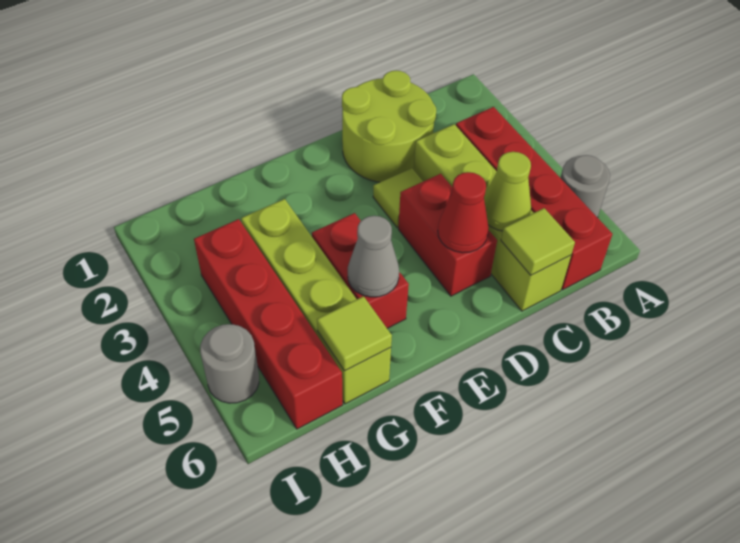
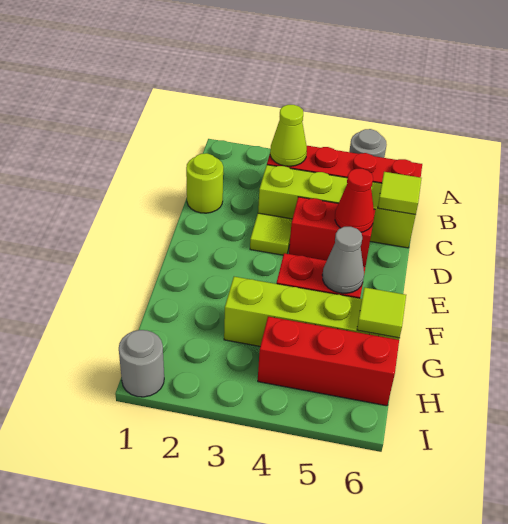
lime 2x2 round brick [342,71,436,182] -> lime 1x1 round brick [186,153,223,213]
lime 1x1 cone [484,152,531,231] -> lime 1x1 cone moved to [270,105,307,166]
red 1x4 brick [194,219,343,429] -> red 1x3 brick [258,316,399,406]
grey 1x1 round brick [200,324,259,403] -> grey 1x1 round brick moved to [119,330,164,397]

